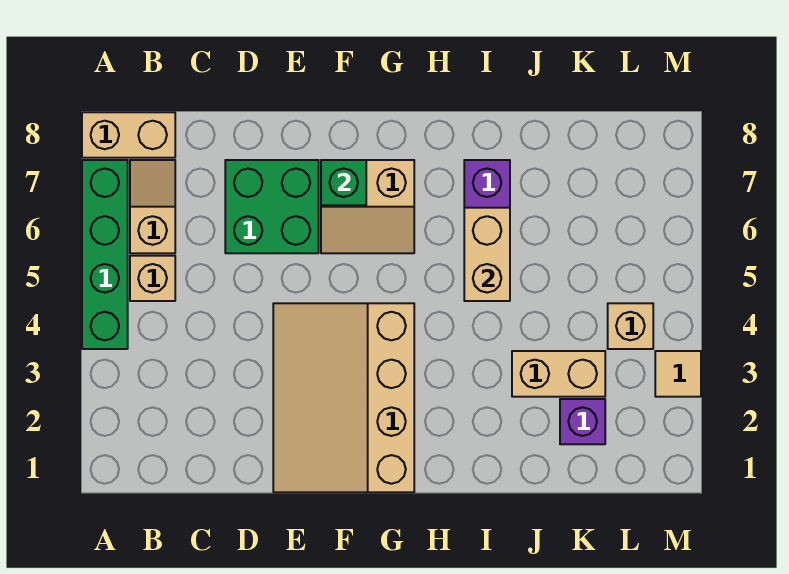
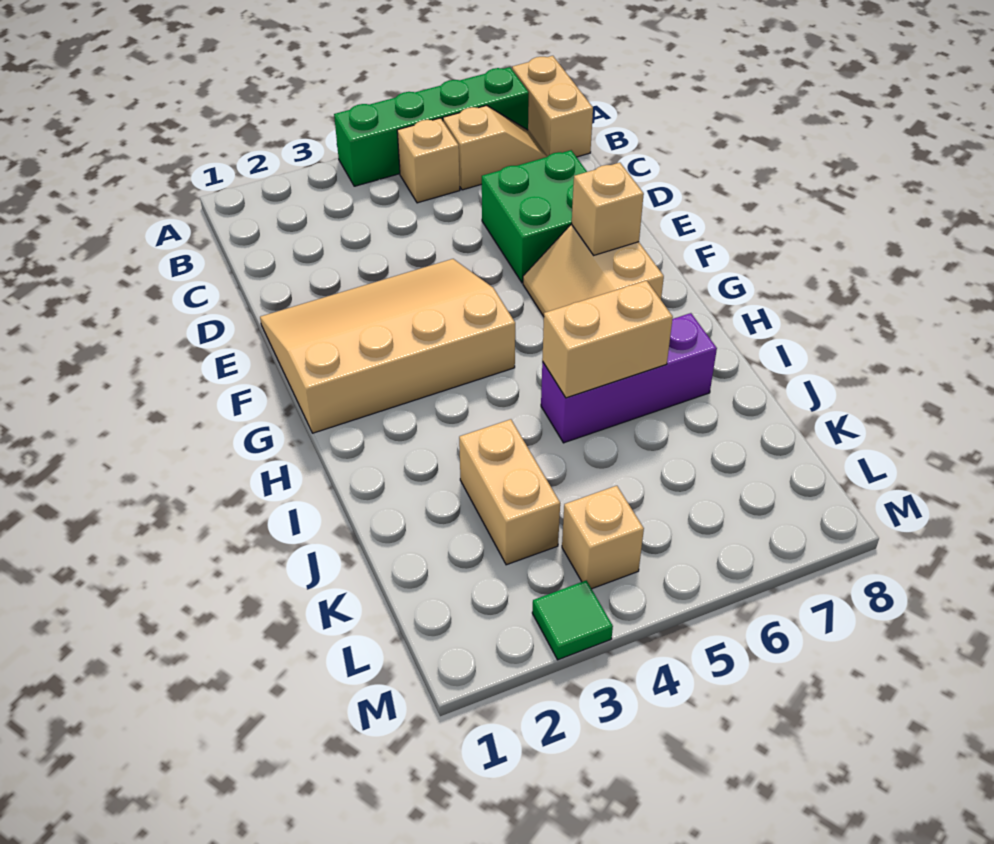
green 1x1 brick [321,160,366,205] -> tan 1x1 brick [572,163,644,255]
purple 1x1 brick [560,399,605,444] -> none
tan 1x1 tile [655,351,701,397] -> green 1x1 tile [532,581,613,660]

